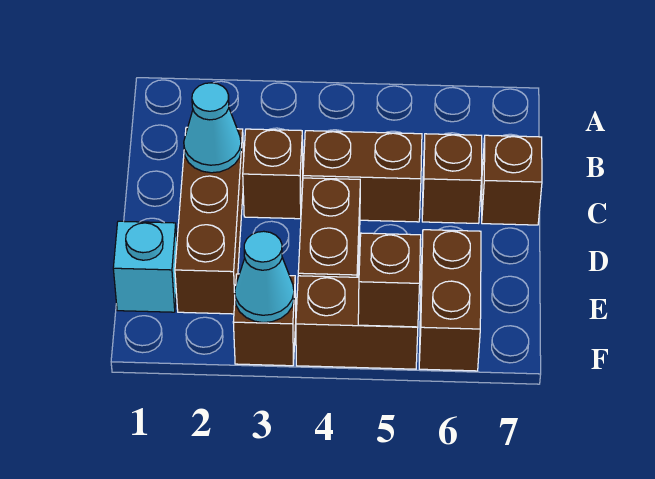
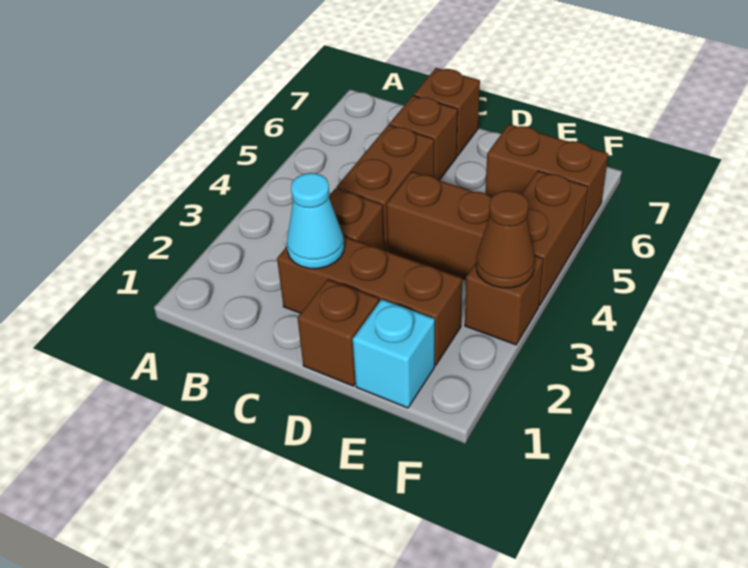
cyan 1x1 cone [235,231,294,323] -> brown 1x1 cone [476,191,535,288]
brown 1x1 brick [358,233,421,327] -> brown 1x1 brick moved to [298,279,379,386]

